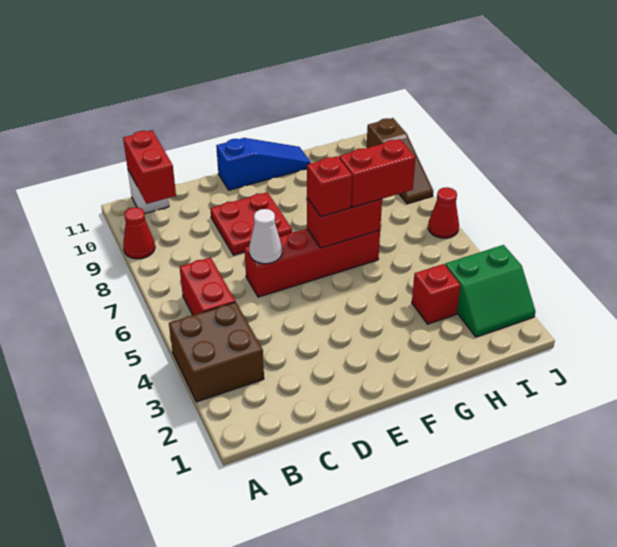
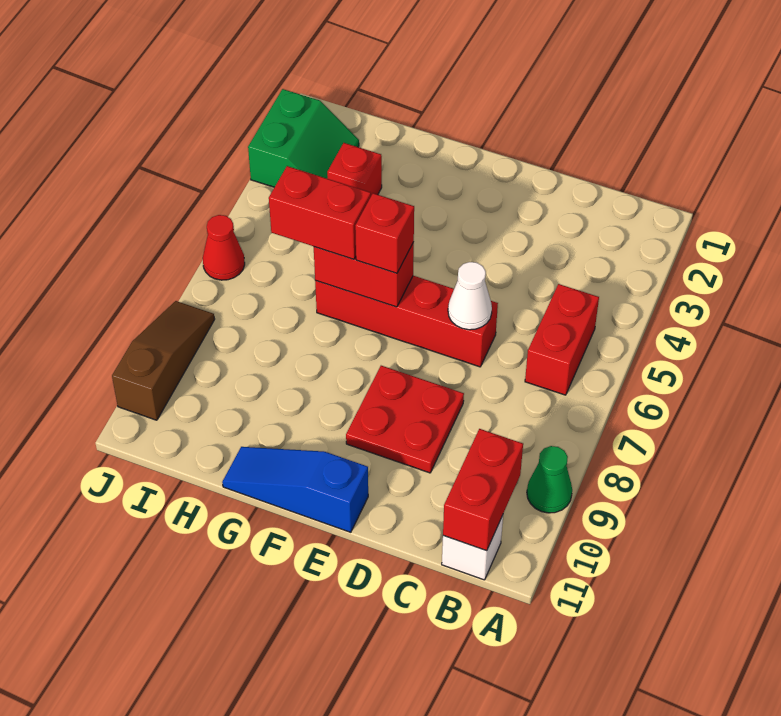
brown 2x2 brick [169,302,264,402] -> none
red 1x1 cone [123,207,155,259] -> green 1x1 cone [527,446,572,513]
green 2x2 slope [445,245,535,337] -> green 2x2 slope turned to [248,89,359,187]

